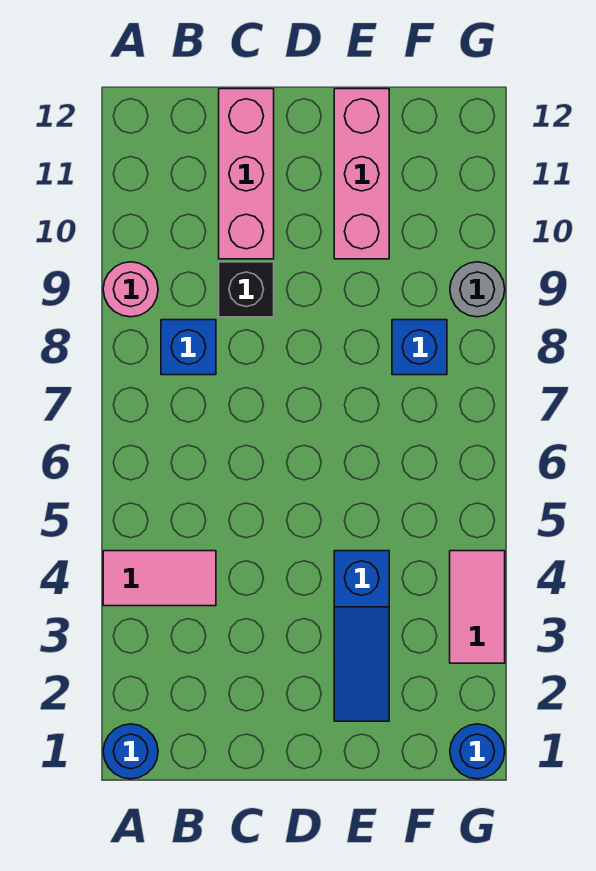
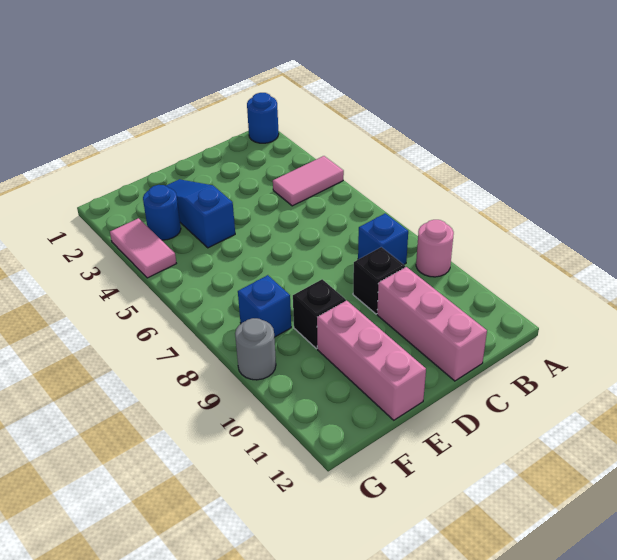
none -> black 1x1 brick [293,279,346,349]
blue 1x1 round brick [450,724,505,779] -> blue 1x1 round brick moved to [143,185,181,240]

